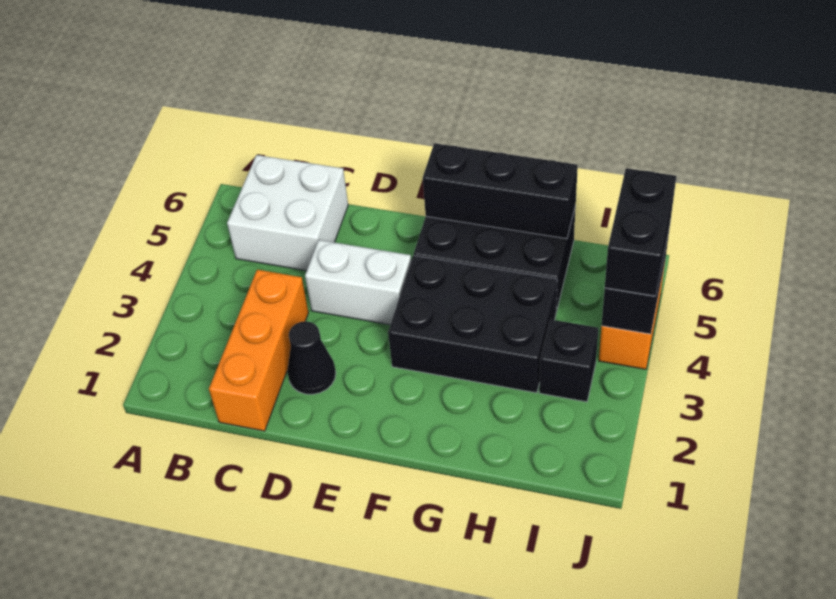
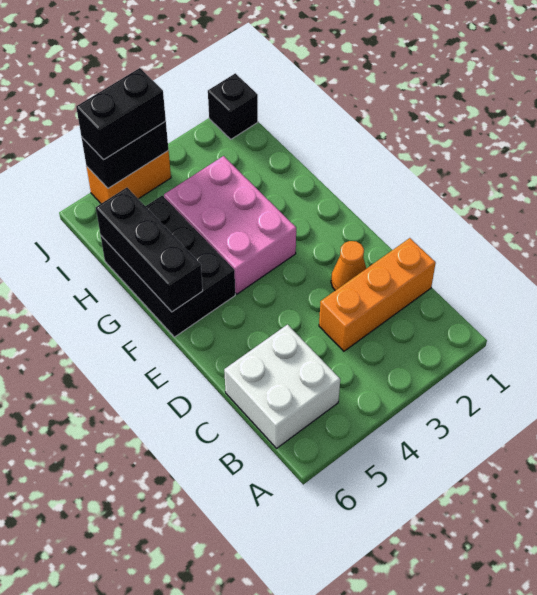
black 1x1 cone [287,321,336,394] -> orange 1x1 cone [331,241,366,290]
white 1x2 brick [305,240,411,325] -> none
black 2x3 brick [388,255,557,393] -> pink 2x3 brick [164,156,296,294]
black 1x1 brick [539,319,598,402] -> black 1x1 brick moved to [208,73,258,139]

